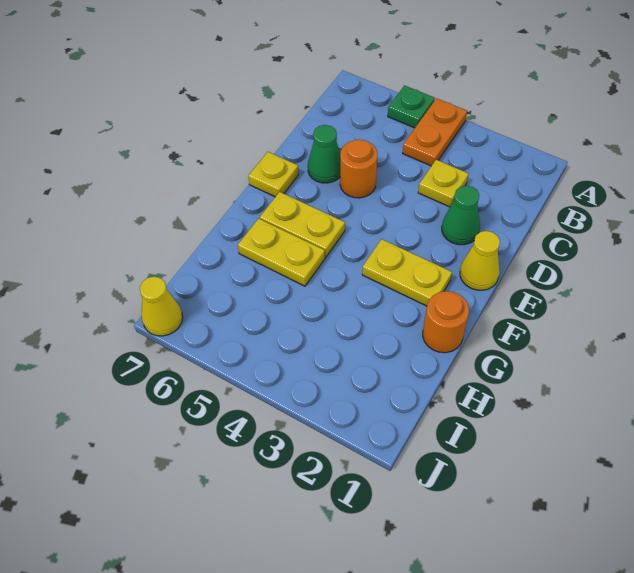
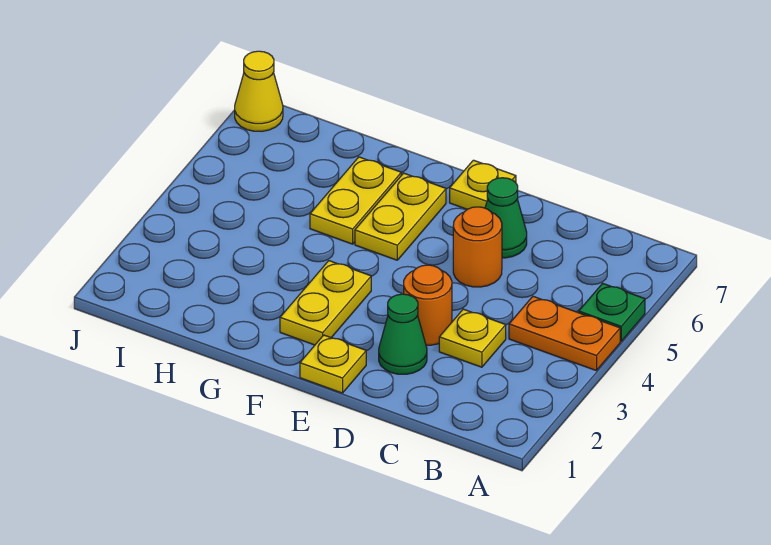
yellow 1x1 cone [460,231,500,290] -> yellow 1x1 plate [300,335,366,393]
orange 1x1 round brick [423,291,469,353] -> orange 1x1 round brick moved to [404,265,452,345]

